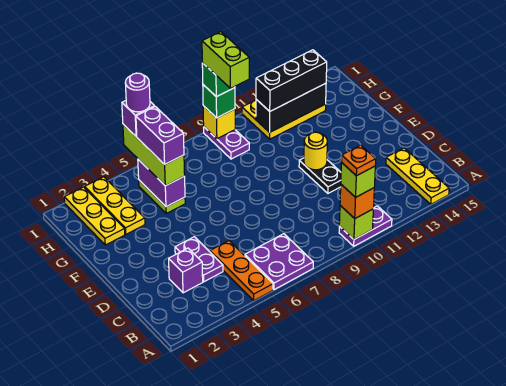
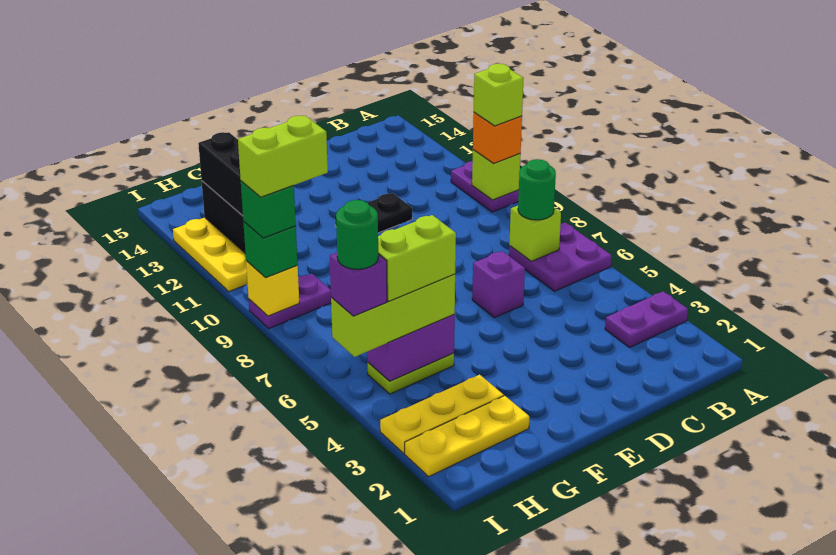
orange 1x3 plate [210,241,273,300] -> none
orange 1x1 plate [342,145,376,176] -> none
yellow 1x3 plate [386,148,449,204] -> none
none -> lime 1x1 brick [509,206,561,261]
none -> green 1x1 round brick [518,159,556,220]
purple 1x1 brick [169,248,203,293] -> purple 1x1 brick moved to [472,251,525,317]
purple 1x2 plate [175,237,223,282] -> purple 1x2 plate moved to [605,291,688,347]
yellow 1x1 round brick [304,132,327,170] -> none
purple 1x2 brick [136,107,184,164] -> lime 1x2 brick [378,215,456,301]
purple 1x1 round brick [125,73,150,112] -> green 1x1 round brick [336,200,378,269]

